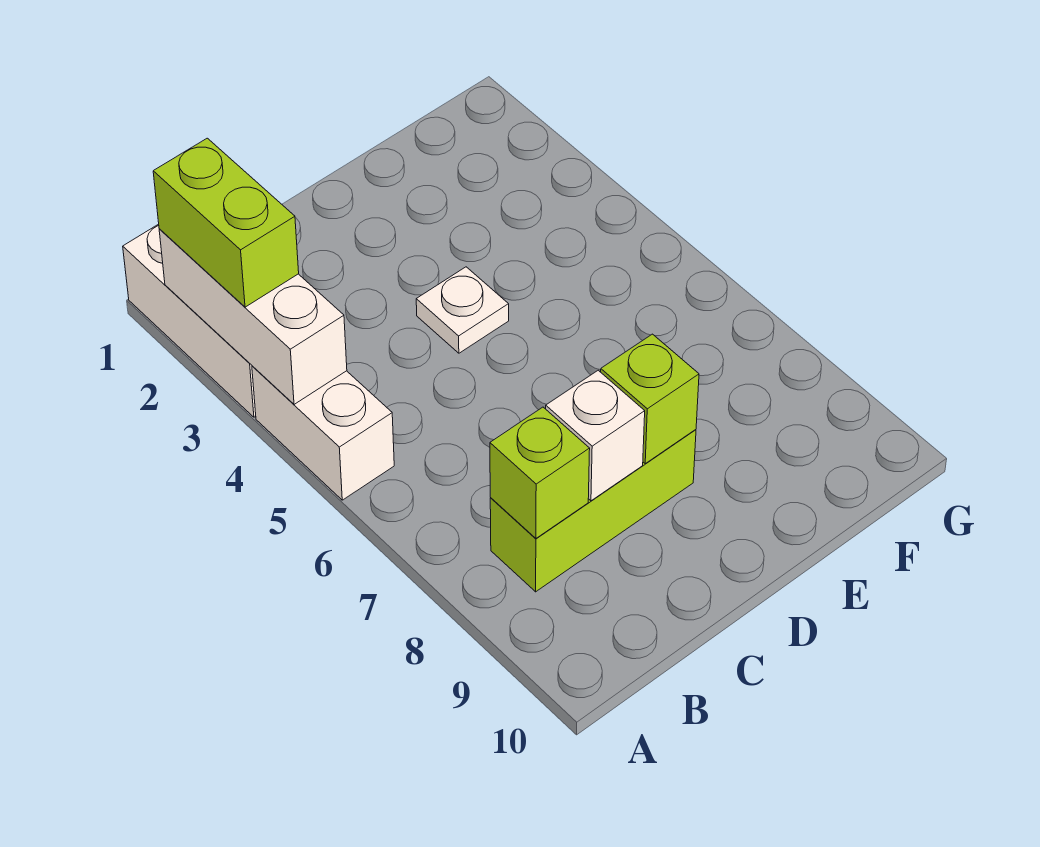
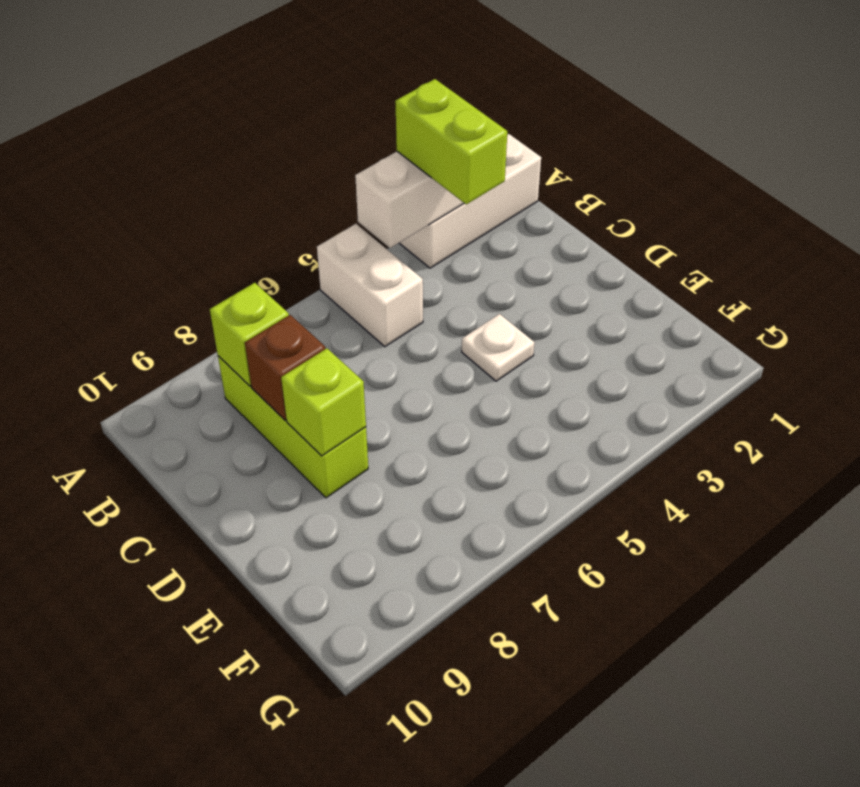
lime 1x2 brick [153,138,299,307] -> lime 1x2 brick turned to [395,79,507,204]
white 1x2 brick [252,366,394,500] -> white 1x2 brick turned to [317,224,423,347]
white 1x1 brick [546,370,645,501] -> brown 1x1 brick [245,315,325,420]

